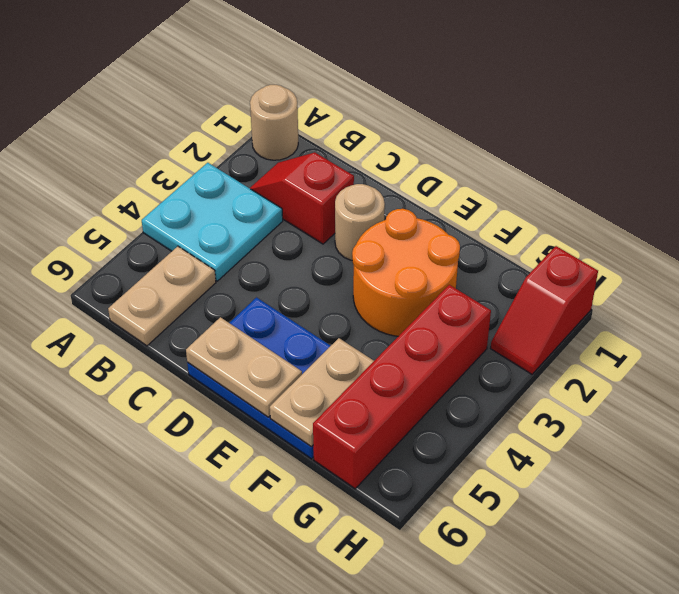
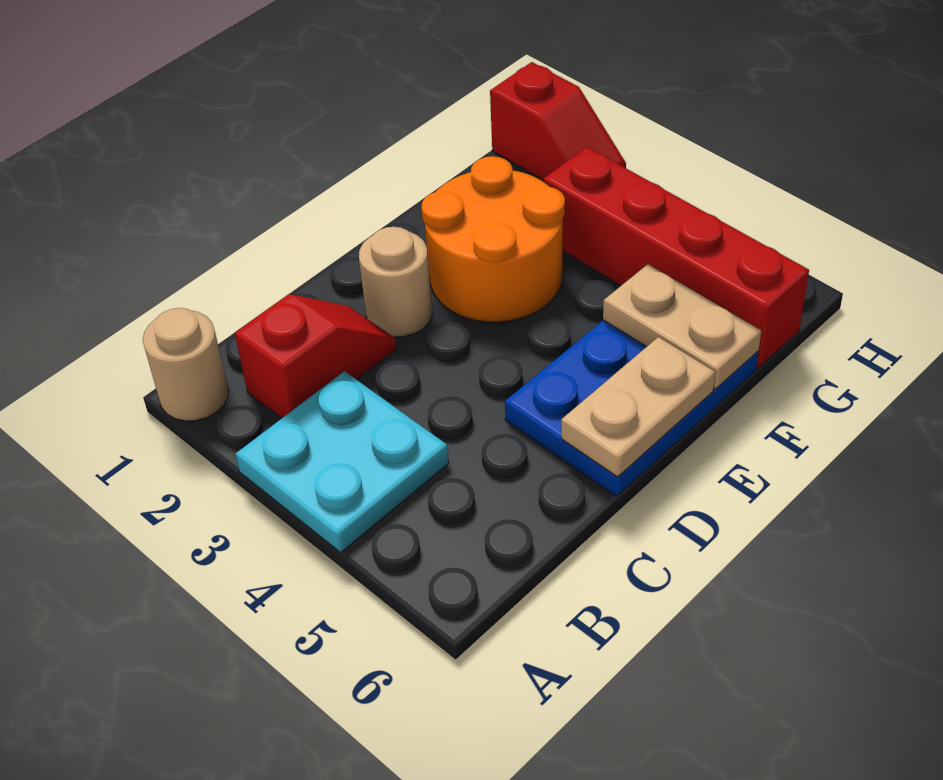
red 1x2 slope [250,153,354,244] -> red 1x2 slope turned to [235,294,397,418]
tan 1x2 plate [108,246,216,346] -> none

